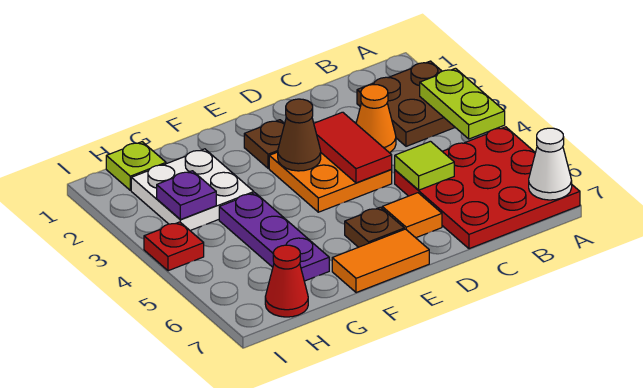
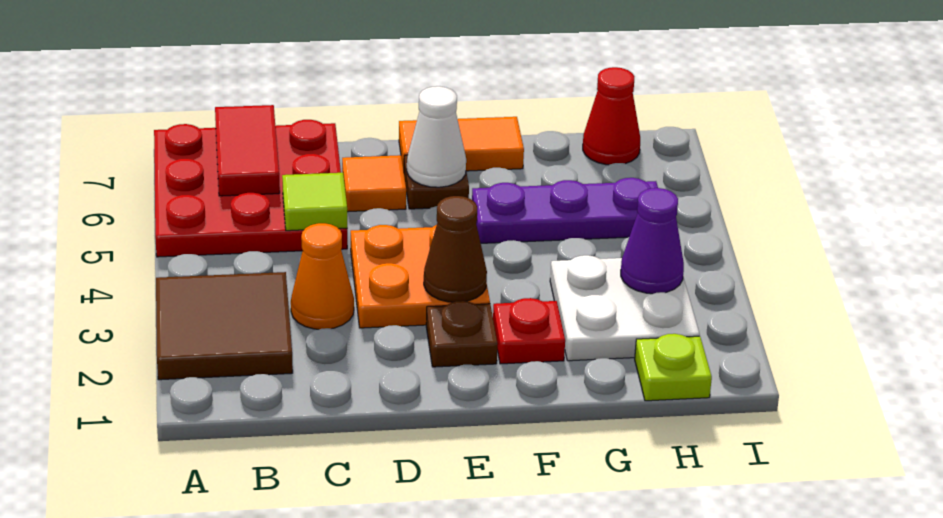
brown 2x2 plate [357,61,455,146] -> brown 2x2 tile [156,272,293,380]
lime 1x2 plate [420,68,505,139] -> none
white 1x1 cone [529,128,572,200] -> white 1x1 cone moved to [407,86,466,187]
red 1x2 tile [314,112,392,183] -> red 1x2 tile moved to [215,105,280,196]
purple 1x3 plate [219,193,329,281] -> purple 1x3 plate turned to [472,178,658,243]
purple 1x1 plate [157,171,216,220] -> purple 1x1 cone [621,188,684,294]
red 1x1 plate [144,222,204,271] -> red 1x1 plate moved to [493,298,565,364]

